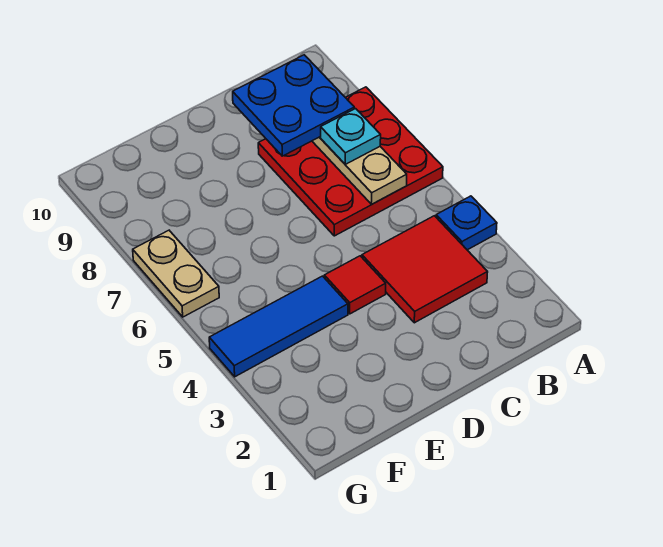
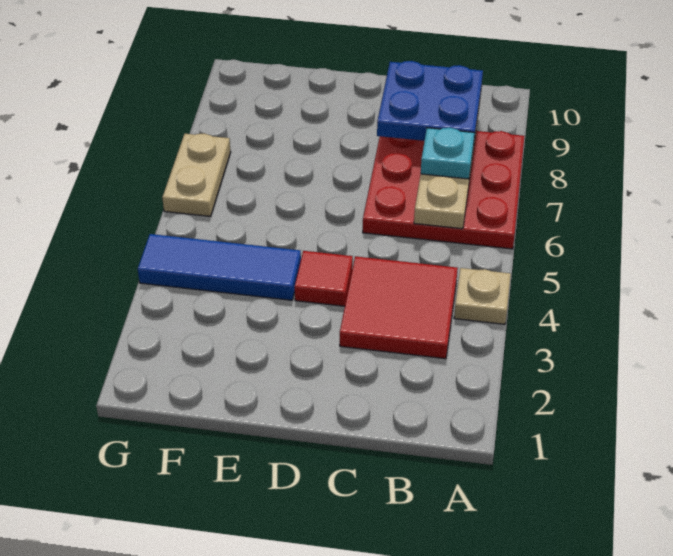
blue 1x1 plate [436,196,497,250] -> tan 1x1 plate [454,268,511,324]

